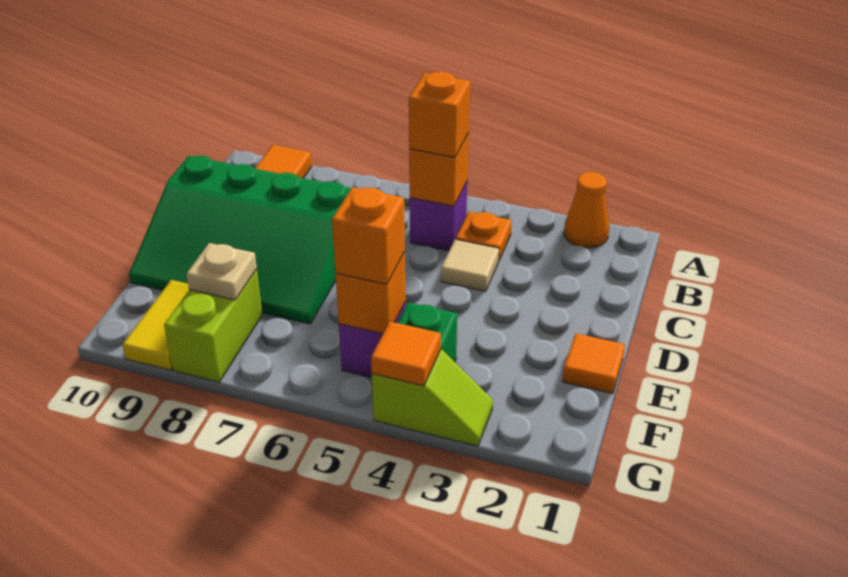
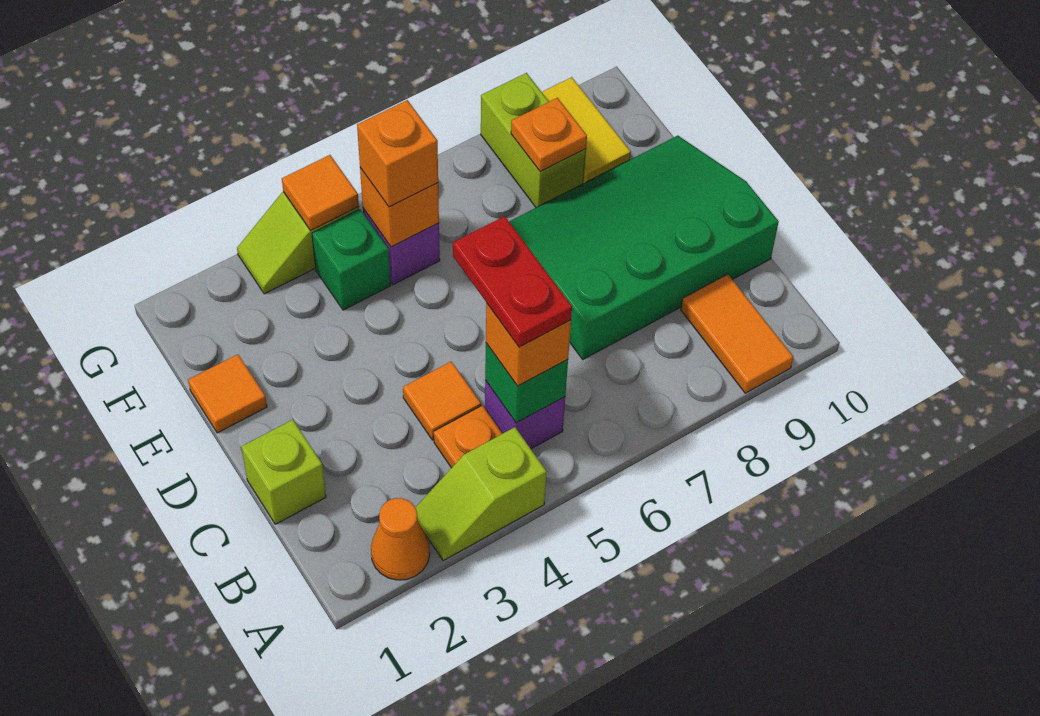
none -> lime 1x2 slope [415,427,547,561]
orange 1x1 brick [409,133,469,206] -> green 1x1 brick [485,343,568,423]
none -> red 1x2 plate [453,216,572,347]
none -> lime 1x1 brick [241,420,326,524]
tan 1x1 tile [441,239,499,292] -> orange 1x1 tile [403,362,481,440]
tan 1x1 plate [186,243,257,300] -> orange 1x1 plate [511,98,587,172]

